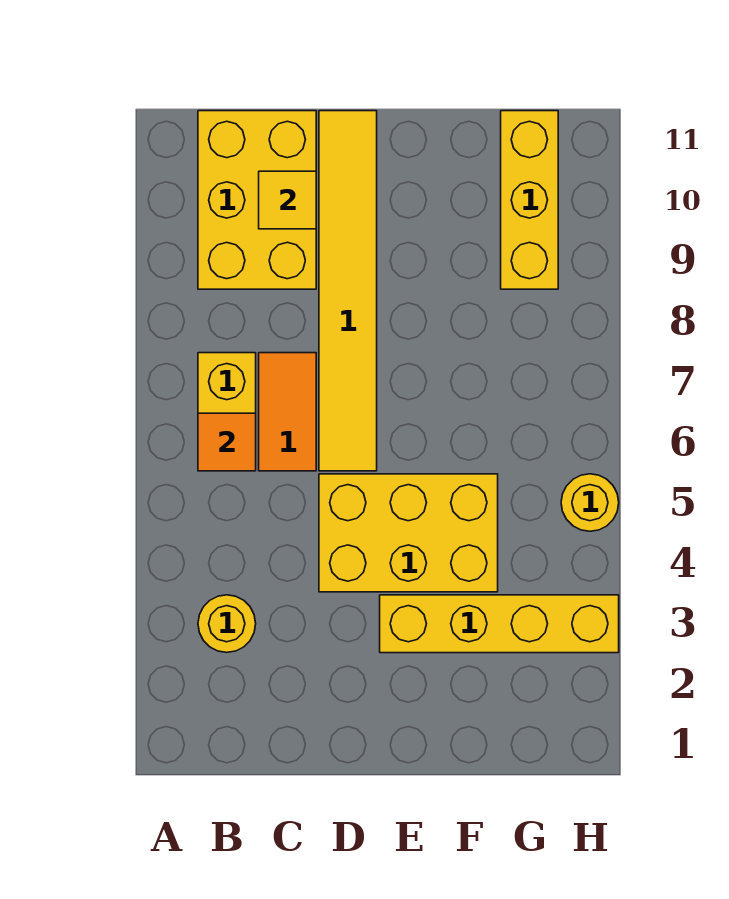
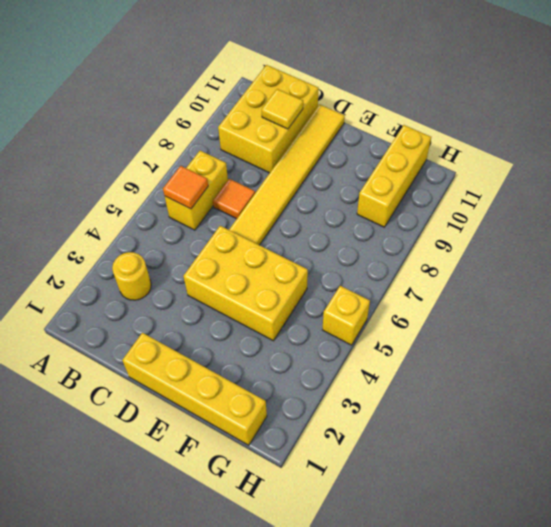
orange 1x2 tile [259,353,316,471] -> orange 1x1 tile [213,179,255,219]
yellow 1x4 brick [380,595,619,653] -> yellow 1x4 brick moved to [122,333,267,445]
yellow 1x1 round brick [561,474,619,531] -> yellow 1x1 brick [323,286,370,345]

